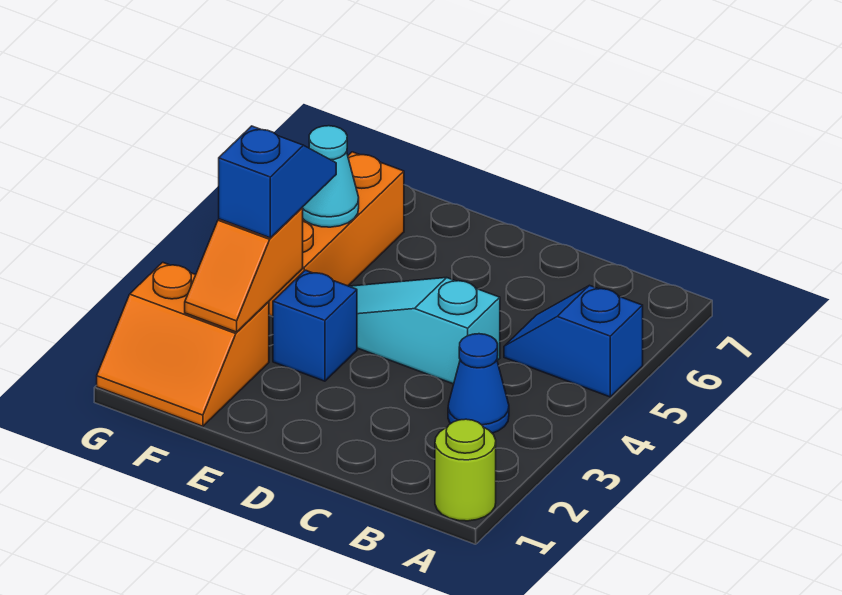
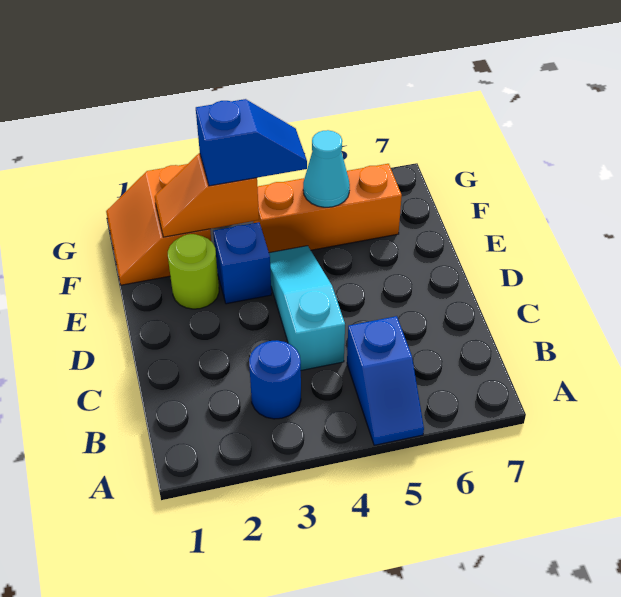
lime 1x1 round brick [435,419,496,521] -> lime 1x1 round brick moved to [168,234,219,309]
blue 1x2 slope [504,285,643,397] -> blue 1x2 slope turned to [347,316,424,445]
blue 1x1 cone [448,334,509,433] -> blue 1x1 round brick [249,340,301,419]

